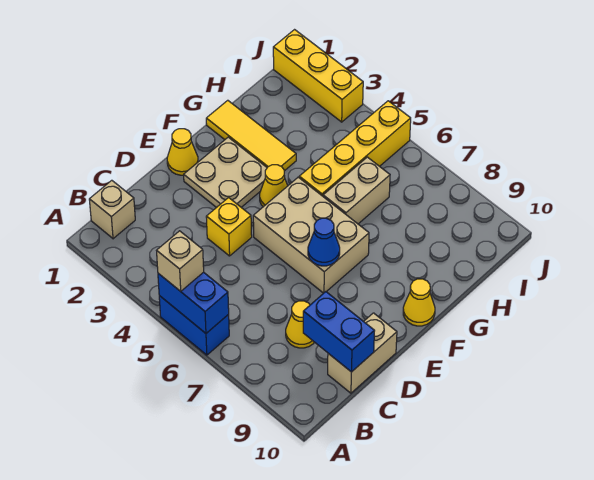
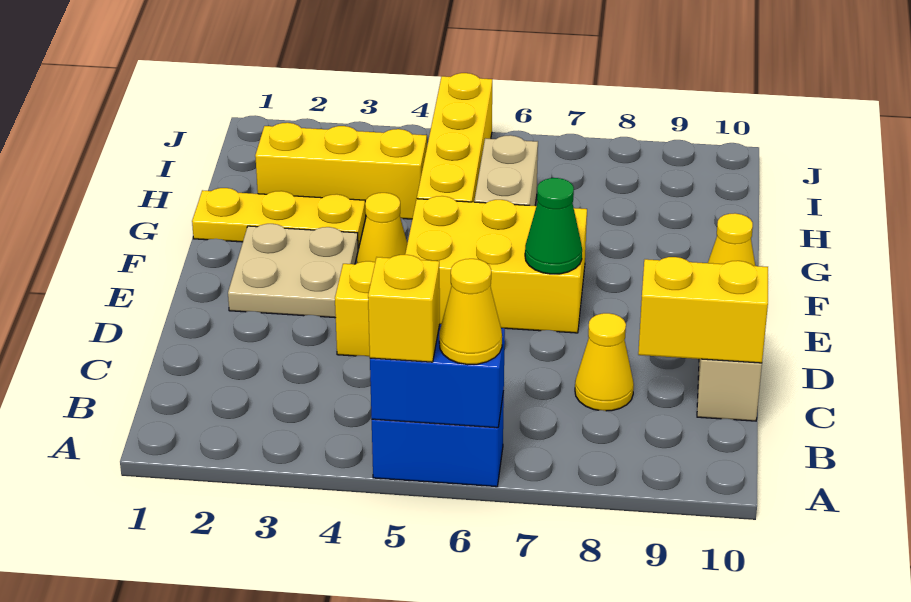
tan 1x1 brick [157,231,204,291] -> yellow 1x1 brick [368,255,440,362]
tan 1x1 brick [89,180,135,239] -> none
blue 1x2 brick [303,292,374,372] -> yellow 1x2 brick [638,257,768,363]
yellow 1x1 cone [167,129,198,175] -> yellow 1x1 cone moved to [439,259,502,365]
tan 2x3 brick [253,177,369,293] -> yellow 2x3 brick [405,196,587,333]
blue 1x1 cone [308,218,340,266] -> green 1x1 cone [525,178,582,274]
yellow 1x3 tile [206,100,296,171] -> yellow 1x3 plate [192,188,366,249]
yellow 1x3 brick [273,30,363,122] -> yellow 1x3 brick moved to [255,123,427,219]

